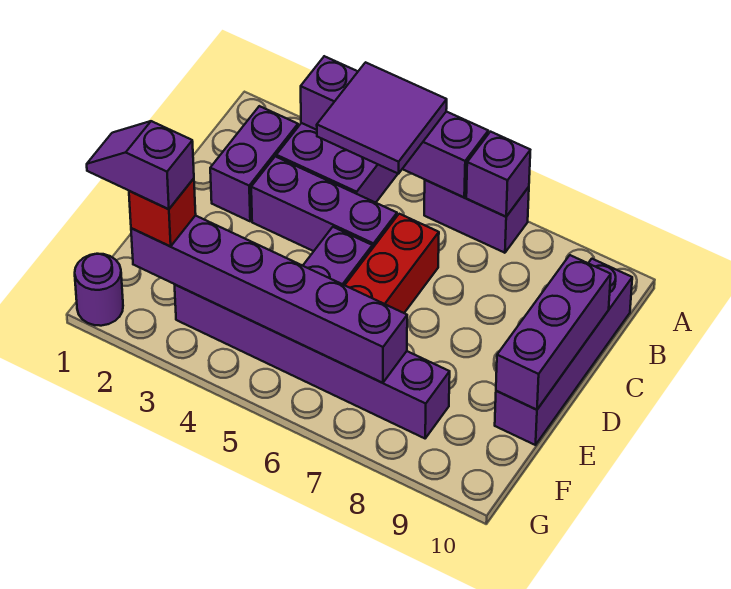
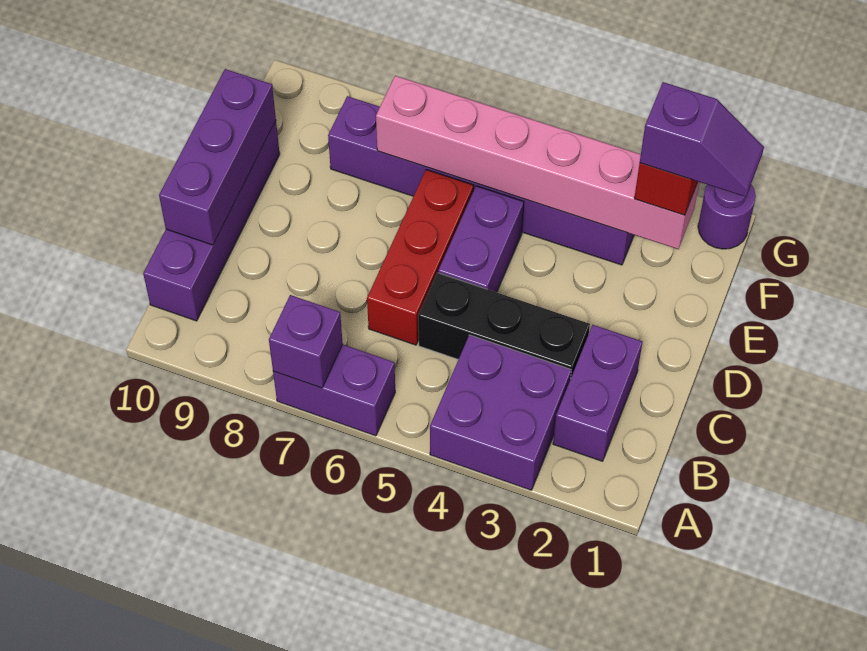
purple 1x4 brick [301,56,488,197] -> none
purple 2x2 tile [317,62,447,174] -> none
purple 1x3 brick [251,156,397,251] -> black 1x3 brick [418,273,590,377]
purple 1x6 brick [131,215,407,383] -> pink 1x6 brick [376,76,699,249]

